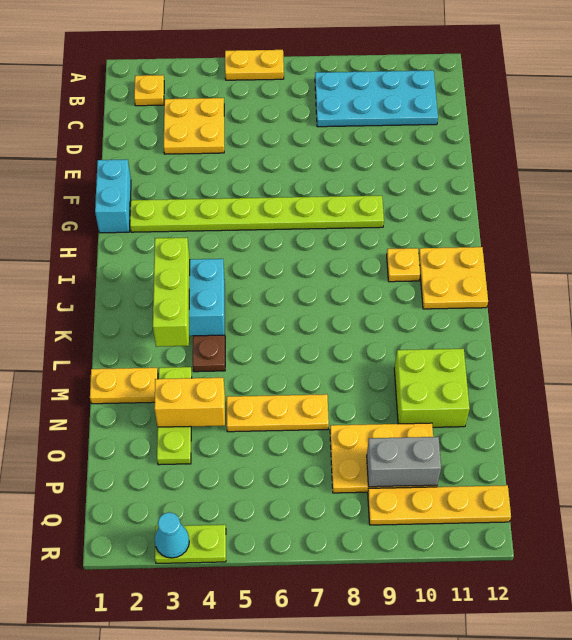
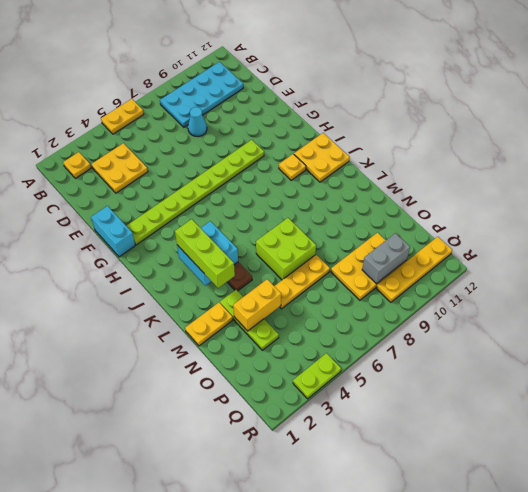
lime 2x2 brick [394,349,470,427] -> lime 2x2 brick moved to [256,218,316,280]
cyan 1x1 cone [155,512,189,558] -> cyan 1x1 cone moved to [188,107,207,137]

